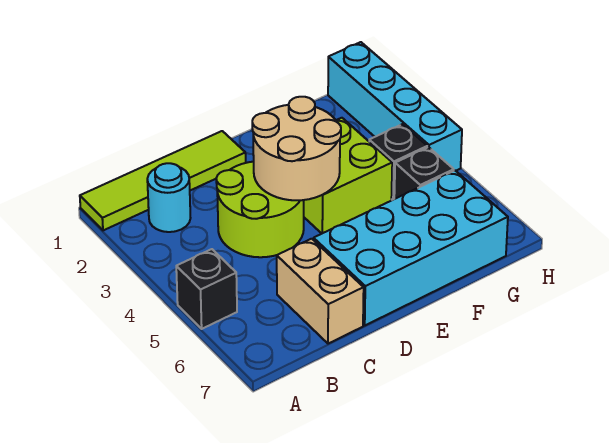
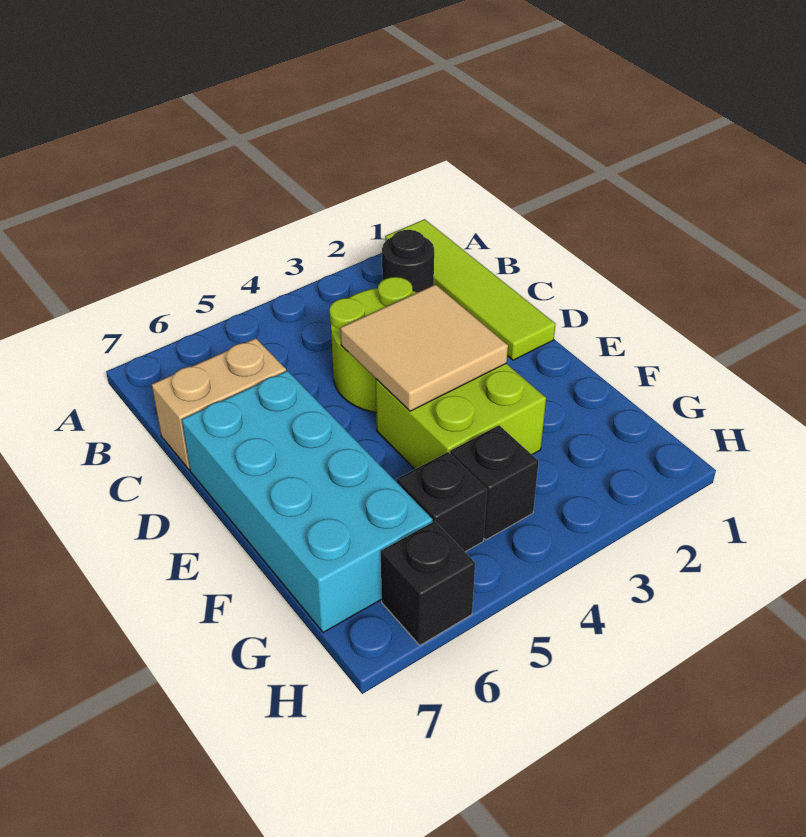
black 1x1 brick [176,249,237,329] -> black 1x1 brick moved to [381,521,475,645]
cyan 1x1 round brick [147,163,190,232] -> black 1x1 round brick [382,230,434,292]
tan 2x2 round brick [252,97,341,200] -> tan 2x2 tile [340,284,508,411]
cyan 1x4 brick [328,42,462,171] -> none

